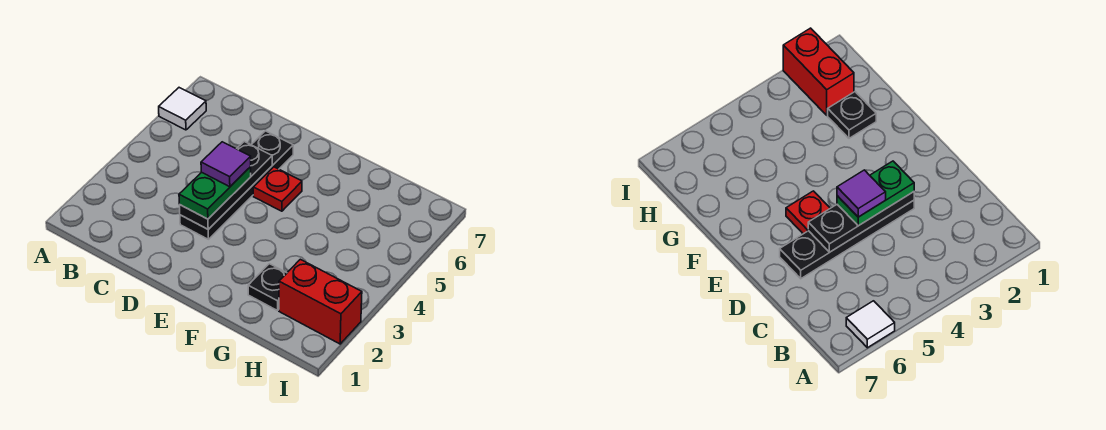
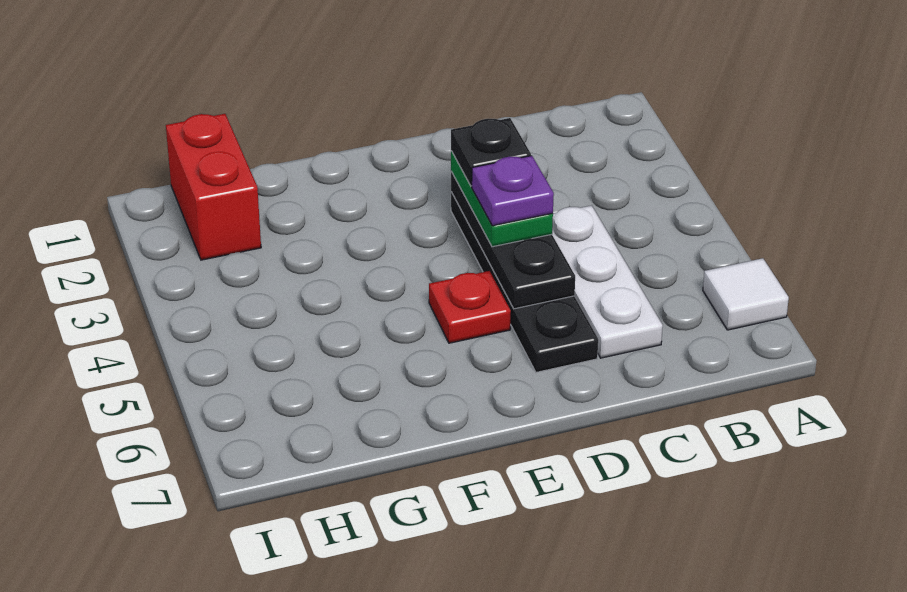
none -> white 1x3 plate [552,205,663,358]
purple 1x1 tile [201,142,251,187] -> purple 1x1 plate [472,156,554,226]
black 1x1 plate [248,264,287,311] -> black 1x1 plate moved to [451,118,531,186]
red 1x2 brick [279,259,362,344] -> red 1x2 brick turned to [166,114,261,260]

